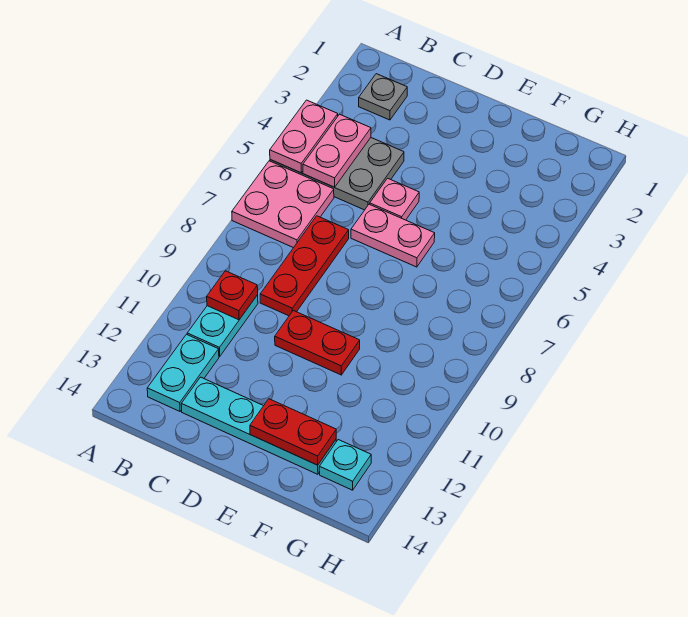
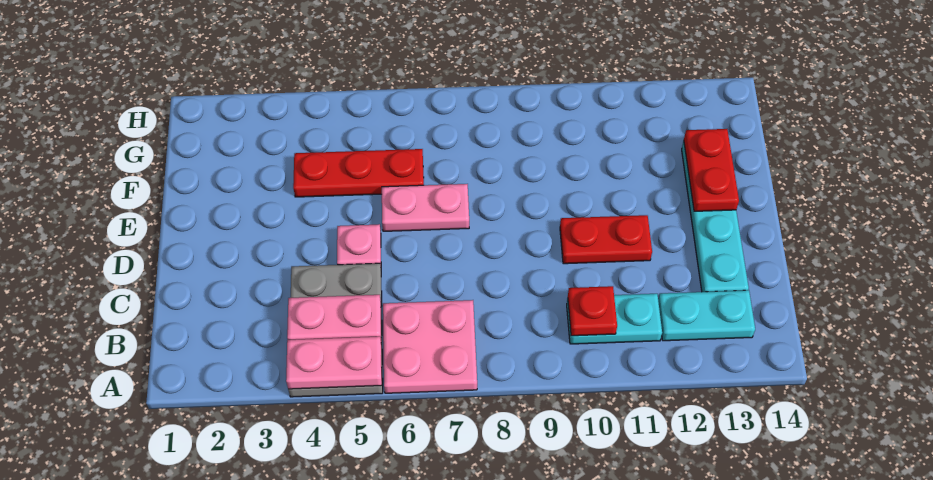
grey 1x1 plate [359,74,407,120] -> none
red 1x3 plate [260,216,349,316] -> red 1x3 plate moved to [293,149,424,197]
pink 1x2 plate [351,204,435,267] -> pink 1x2 plate turned to [382,184,469,231]
red 1x2 plate [275,311,360,375] -> red 1x2 plate turned to [560,215,652,264]
cyan 1x1 plate [319,440,371,490] -> none

